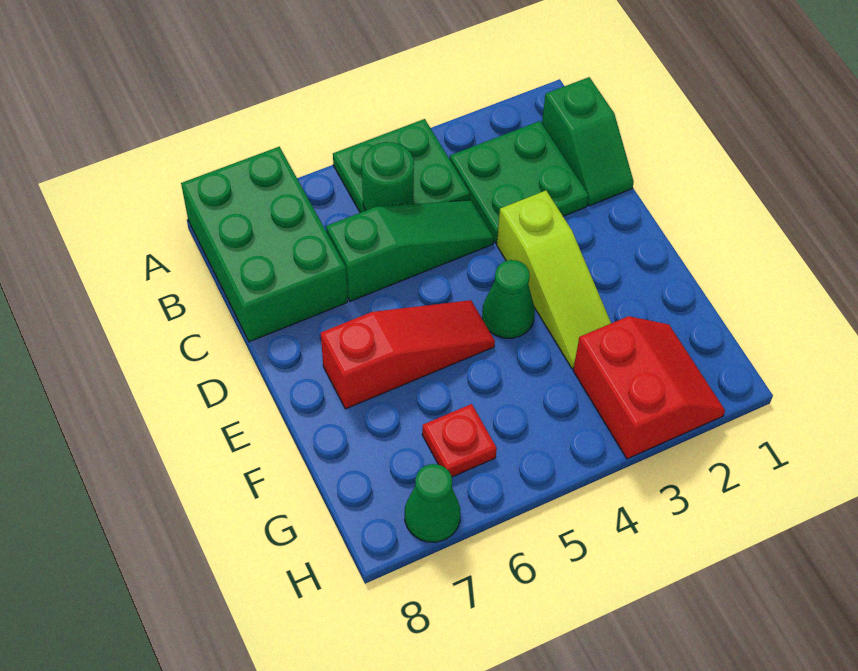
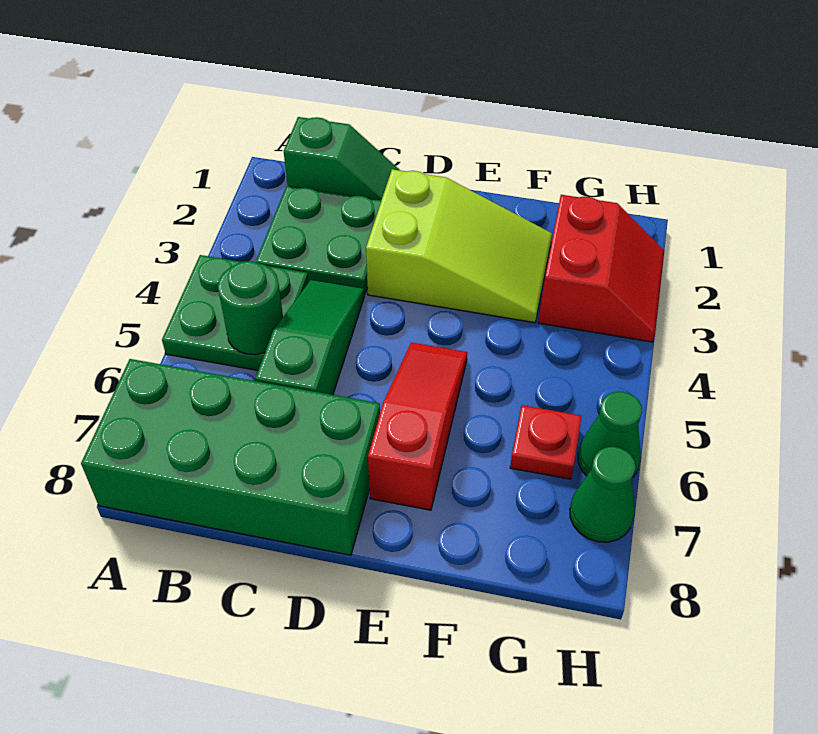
green 2x3 brick [181,147,347,342] -> green 2x4 brick [81,359,380,555]
lime 1x3 slope [497,191,611,369] -> lime 2x3 slope [366,169,552,323]
green 1x1 cone [482,260,535,338] -> green 1x1 cone moved to [578,392,642,477]
red 2x2 slope [573,316,725,459] -> red 2x2 slope turned to [538,195,664,342]

